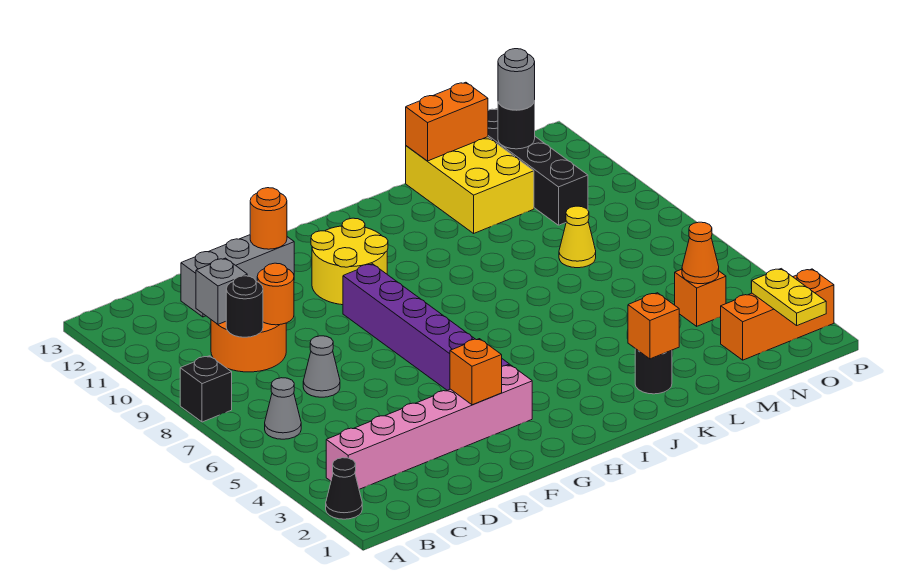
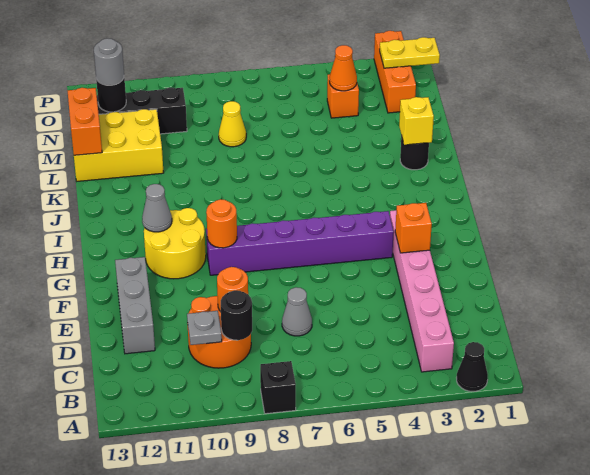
grey 1x1 cone [265,378,301,439] -> grey 1x1 cone moved to [142,184,172,232]
grey 1x1 brick [196,258,247,324] -> grey 1x1 plate [187,311,222,345]
orange 1x1 round brick [250,188,287,249] -> orange 1x1 round brick moved to [206,199,237,248]
orange 1x1 brick [628,293,679,359] -> yellow 1x1 brick [399,97,434,145]

